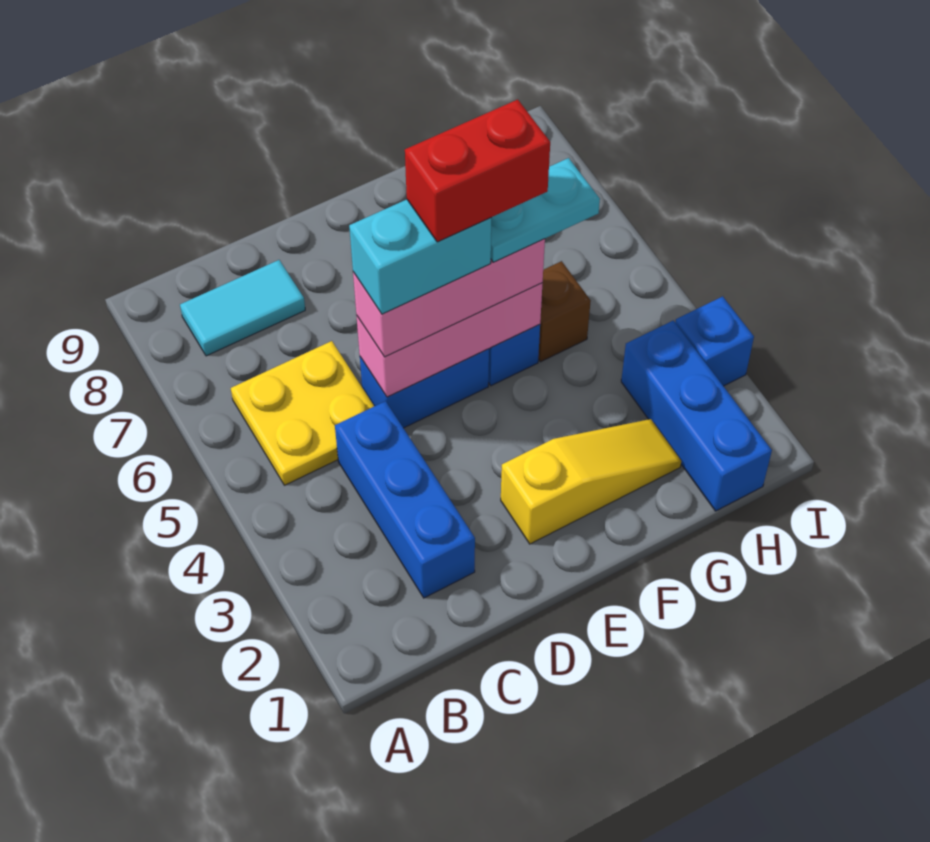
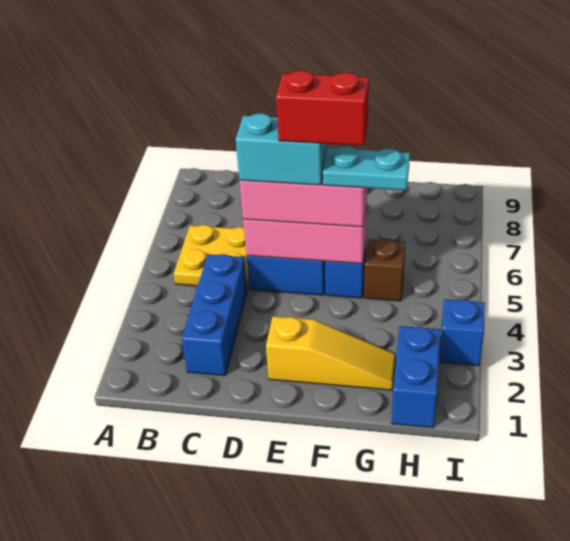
cyan 1x2 tile [180,260,305,356] -> none
blue 1x3 brick [621,321,772,511] -> blue 1x2 brick [392,326,440,428]

